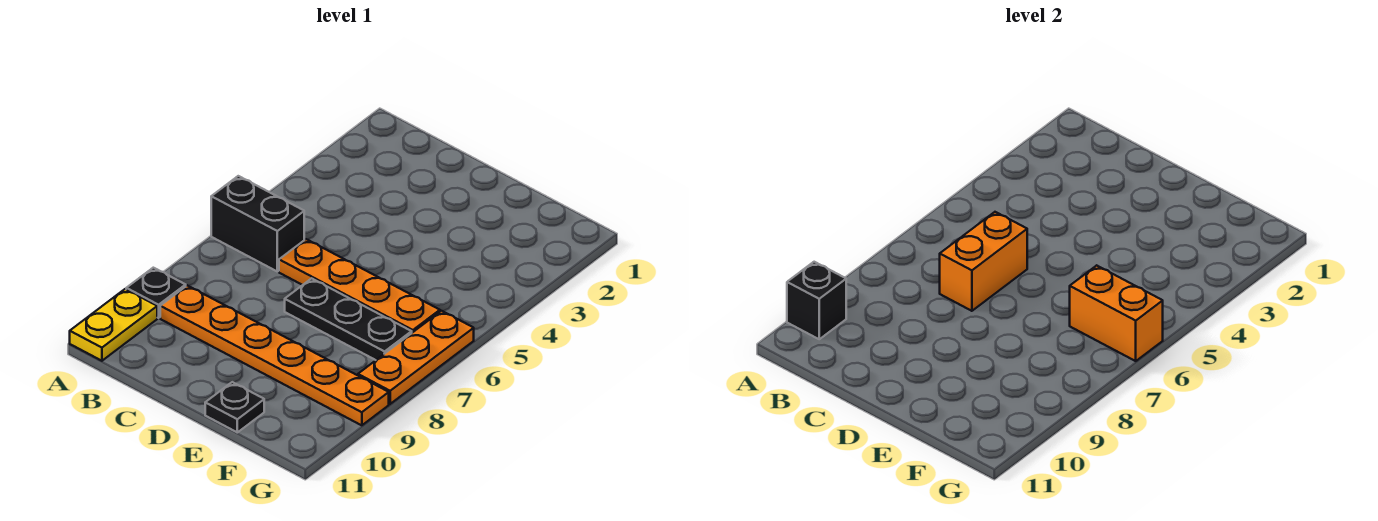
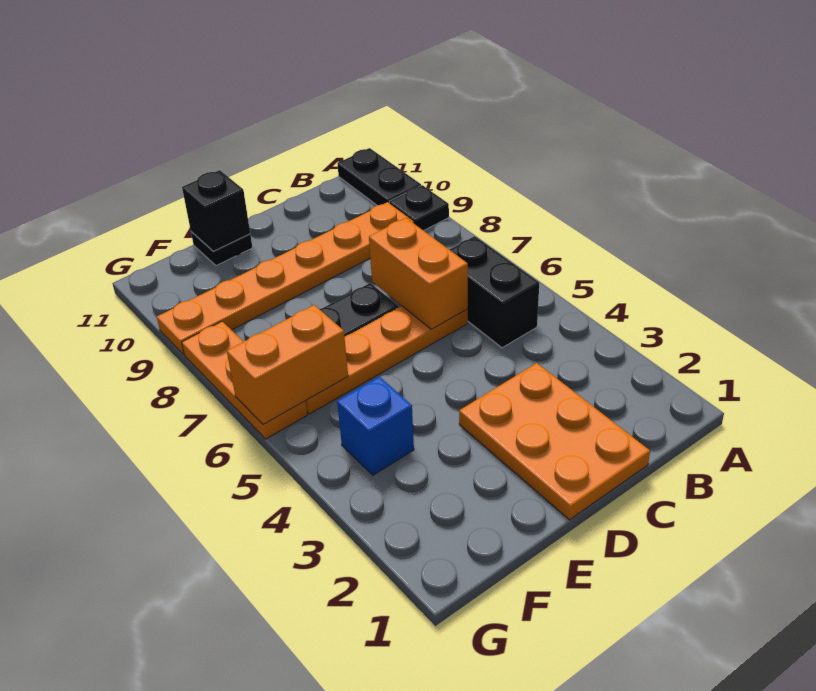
black 1x2 brick [211,176,304,272] -> black 1x2 brick turned to [449,236,539,348]
yellow 1x2 plate [70,289,157,361] -> black 1x2 plate [337,148,421,205]
black 1x1 brick [787,262,846,339] -> black 1x1 brick moved to [182,170,250,251]
none -> orange 2x3 plate [459,363,650,520]
none -> blue 1x1 brick [337,377,414,475]

